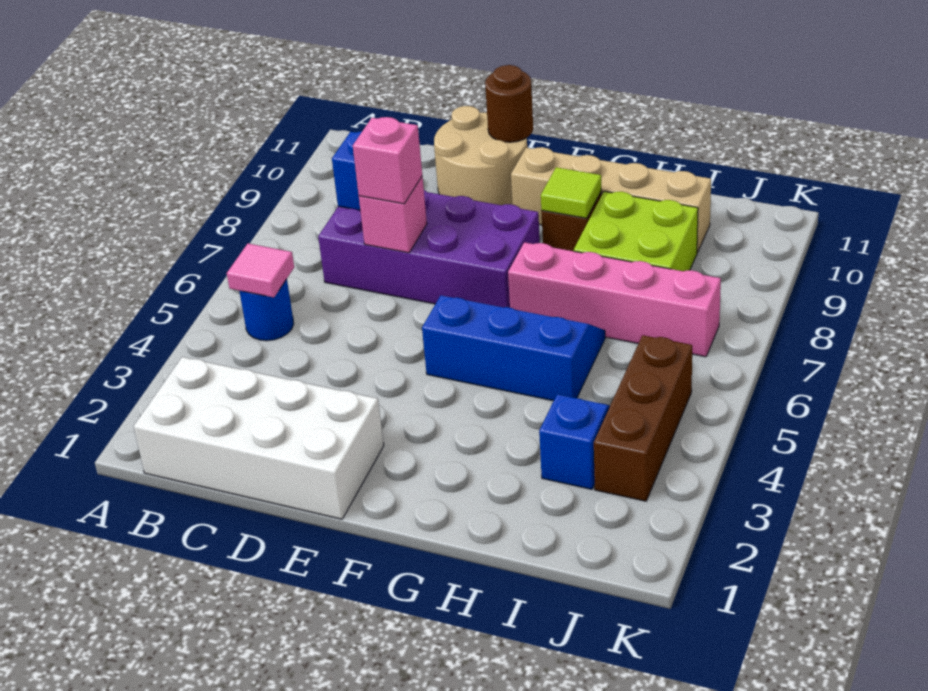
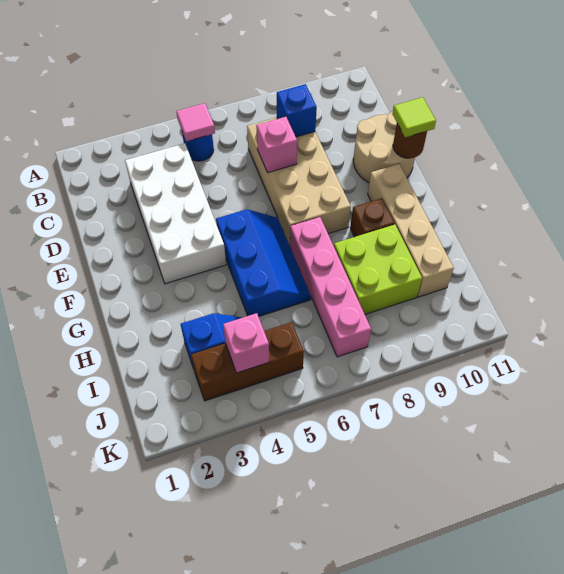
white 2x4 brick [134,357,384,519] -> white 2x4 brick moved to [125,143,226,284]
purple 2x4 brick [318,190,540,308] -> tan 2x4 brick [247,118,351,245]
pink 1x1 brick [353,117,422,204] -> pink 1x1 brick moved to [223,313,269,373]
lime 1x1 tile [541,167,601,218] -> lime 1x1 tile moved to [392,97,436,137]

